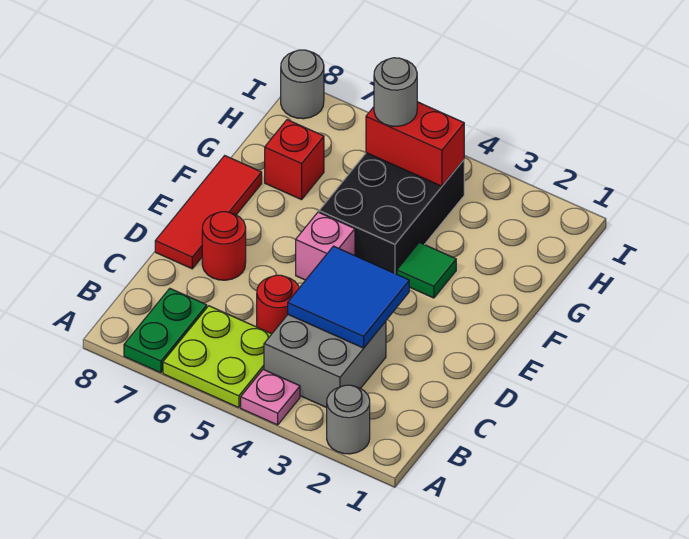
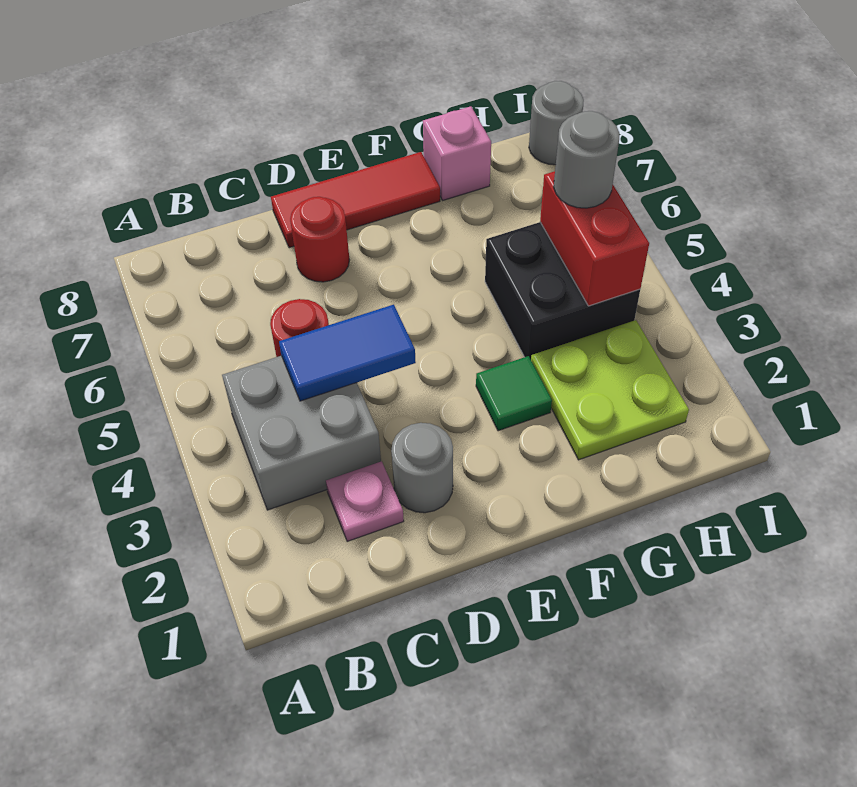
grey 1x1 round brick [327,385,370,454] -> grey 1x1 round brick moved to [391,423,453,513]
pink 1x1 plate [241,369,300,425] -> pink 1x1 plate moved to [326,461,404,542]
lime 2x2 plate [163,306,271,408] -> lime 2x2 plate moved to [531,320,689,460]
green 1x2 plate [124,289,207,373] -> none
blue 2x2 tile [288,246,409,348] -> blue 1x2 tile [279,305,416,401]
pink 1x1 brick [296,212,355,280] -> pink 1x1 brick moved to [423,106,491,200]
black 2x3 brick [319,153,464,274] -> black 2x2 brick [485,222,640,359]
red 1x1 brick [265,120,324,200] -> none

